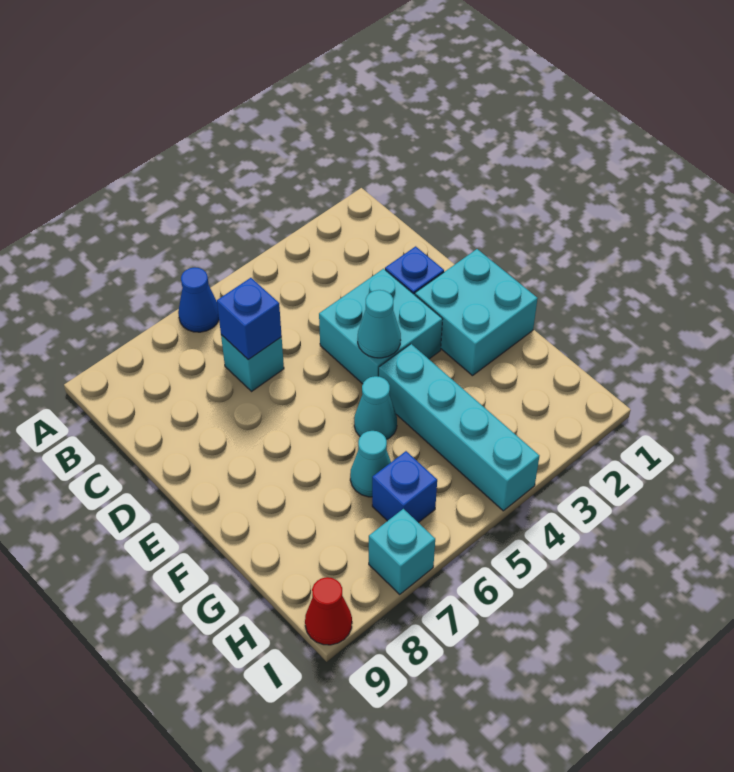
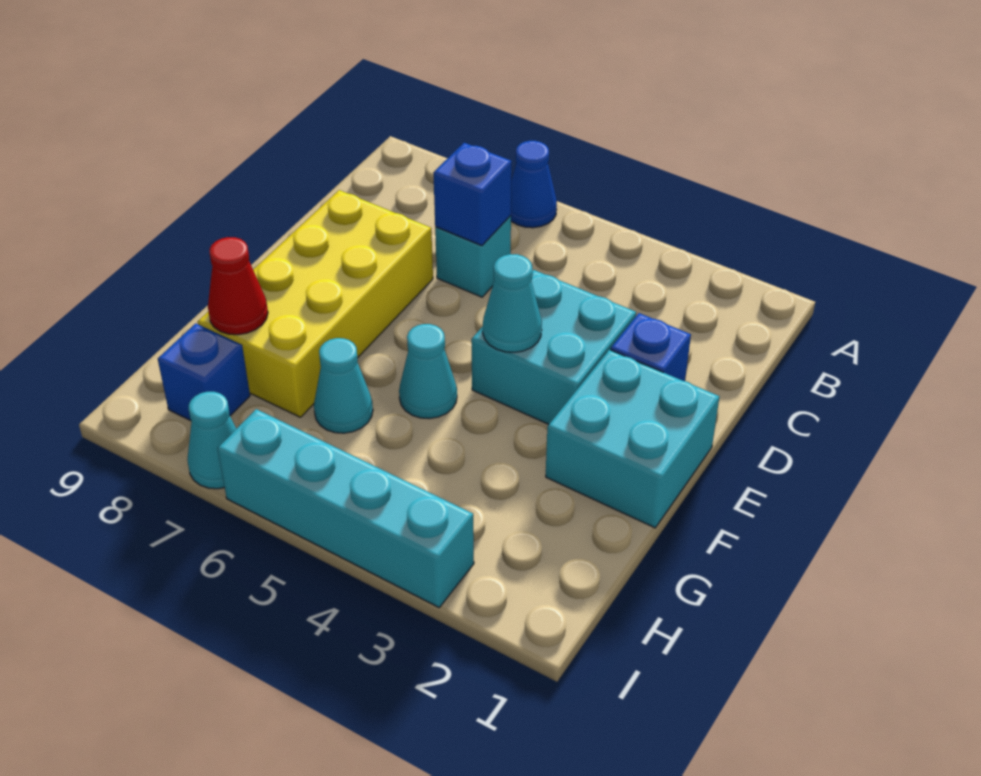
none -> yellow 2x4 brick [198,190,433,417]
cyan 1x4 brick [379,344,540,511] -> cyan 1x4 brick turned to [217,409,474,607]
blue 1x1 brick [372,451,437,523] -> blue 1x1 brick moved to [158,323,250,421]
cyan 1x1 brick [369,509,435,594] -> cyan 1x1 cone [187,392,236,489]
red 1x1 cone [305,577,352,645] -> red 1x1 cone moved to [208,237,268,335]

